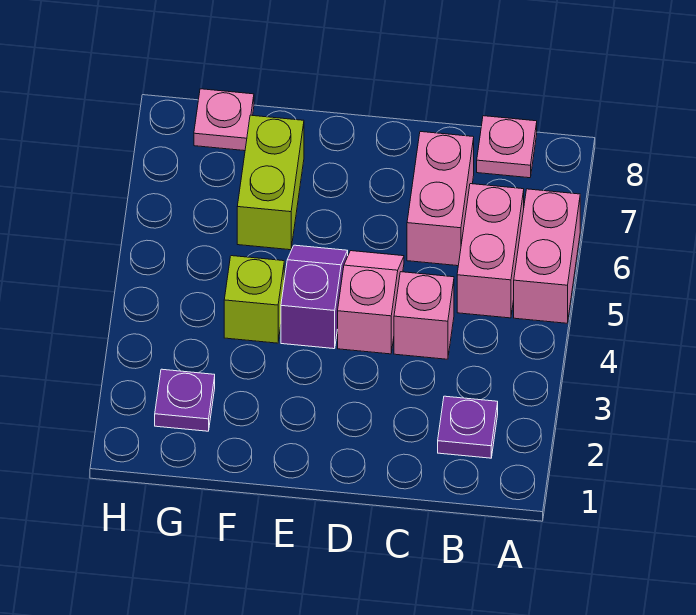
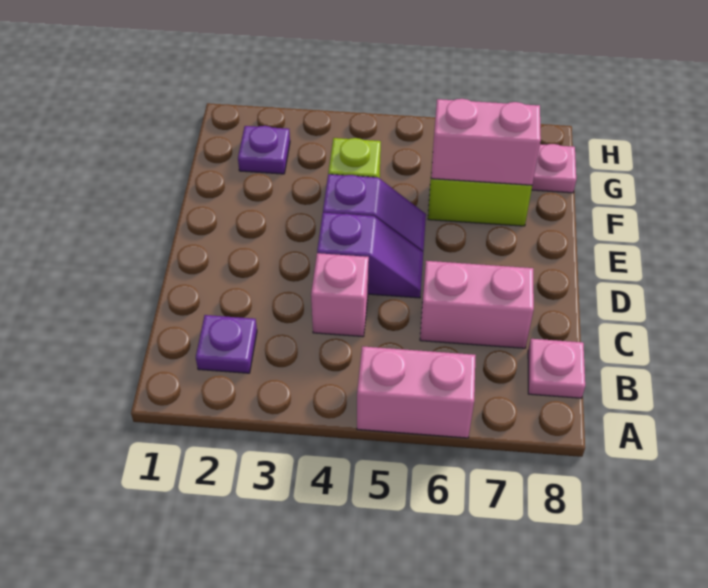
pink 1x2 brick [457,184,524,318] -> pink 1x2 brick moved to [431,99,541,185]
pink 1x2 slope [338,251,404,354] -> purple 1x2 slope [317,213,423,298]

